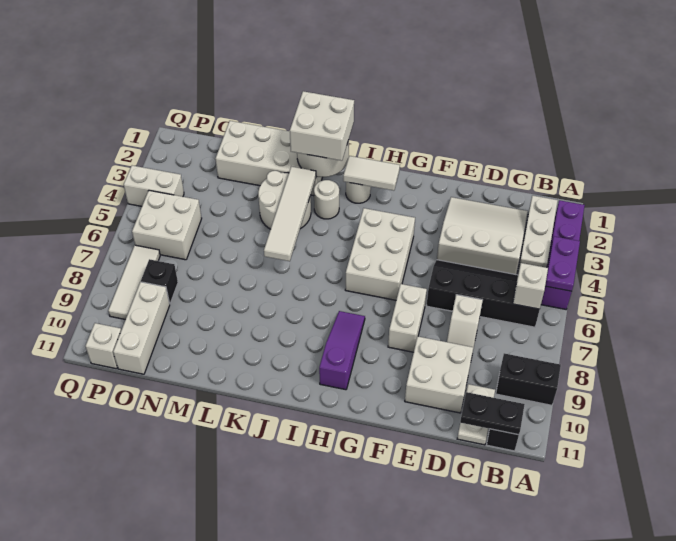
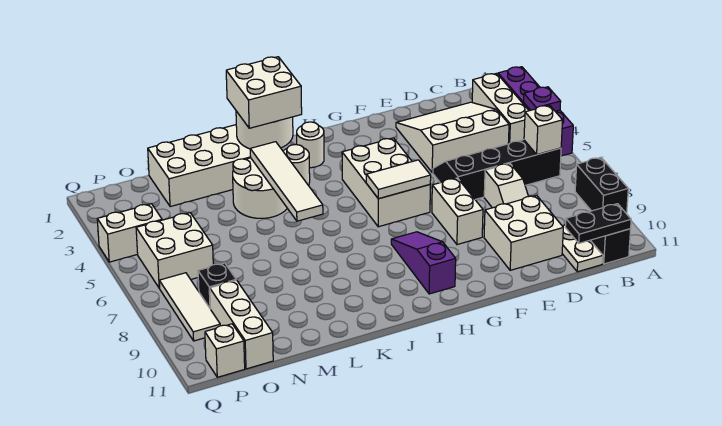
purple 1x2 plate [545,236,580,291] -> purple 1x1 plate [524,87,561,111]
black 1x2 brick [496,353,561,405] -> black 1x2 brick turned to [575,158,628,214]
white 1x2 tile [343,156,400,191] -> white 1x2 tile moved to [366,160,431,199]

